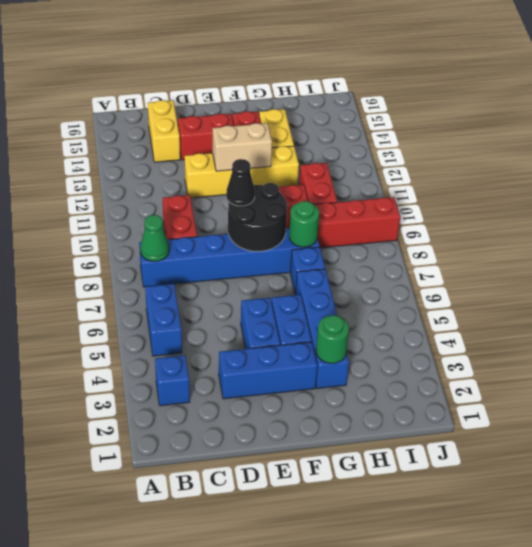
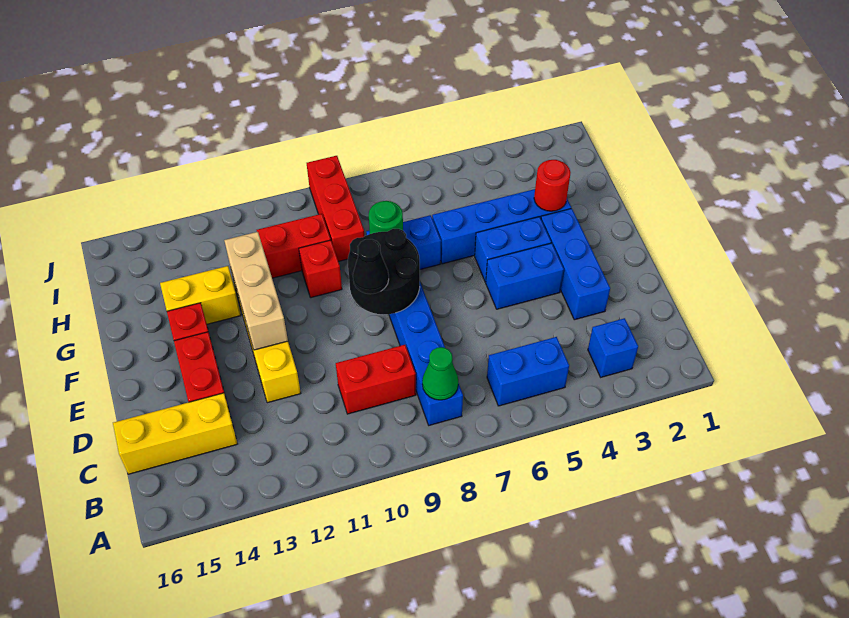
yellow 1x2 brick [148,100,180,162] -> yellow 1x3 brick [113,393,237,474]
tan 1x2 brick [213,123,272,171] -> tan 1x3 brick [224,232,288,350]
green 1x1 round brick [316,315,349,363] -> red 1x1 round brick [534,160,571,211]

